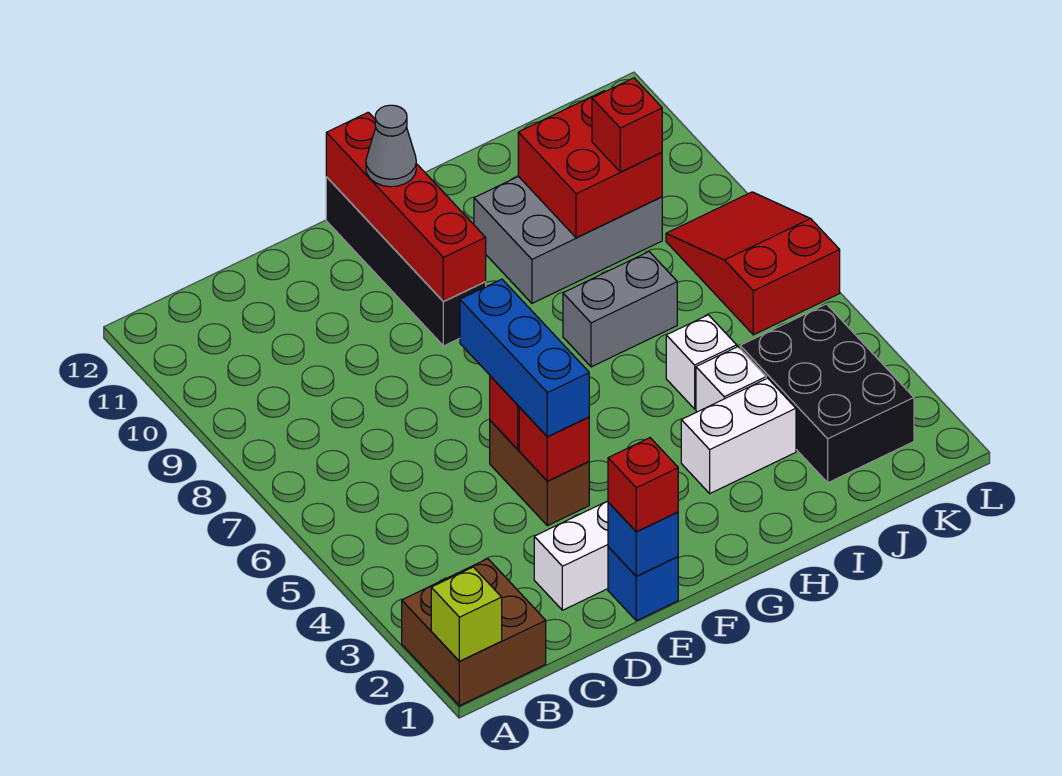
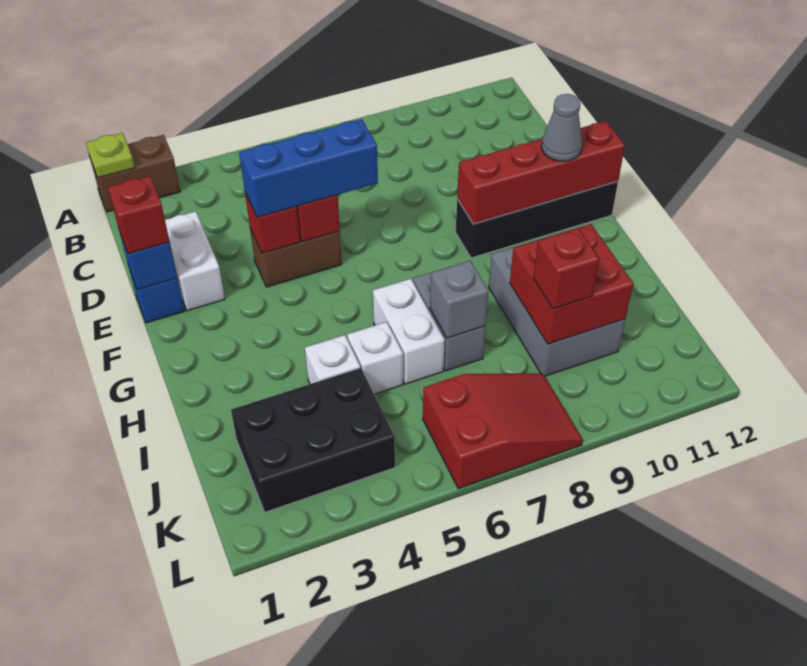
brown 2x2 brick [402,559,546,706] -> brown 1x2 brick [90,135,180,212]
lime 1x1 brick [431,567,502,661] -> lime 1x1 plate [86,133,135,178]
white 1x2 brick [681,378,796,493] -> white 1x2 brick moved to [373,279,445,384]
none -> grey 1x1 brick [430,261,489,338]

